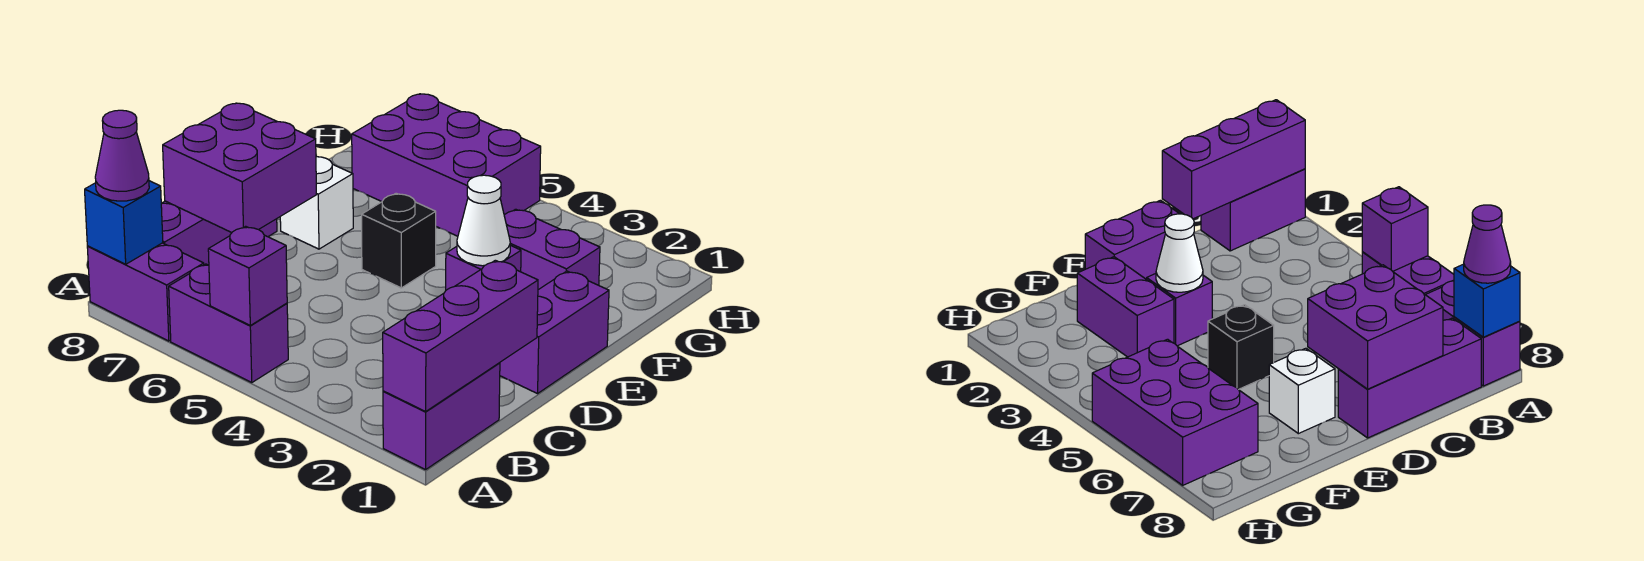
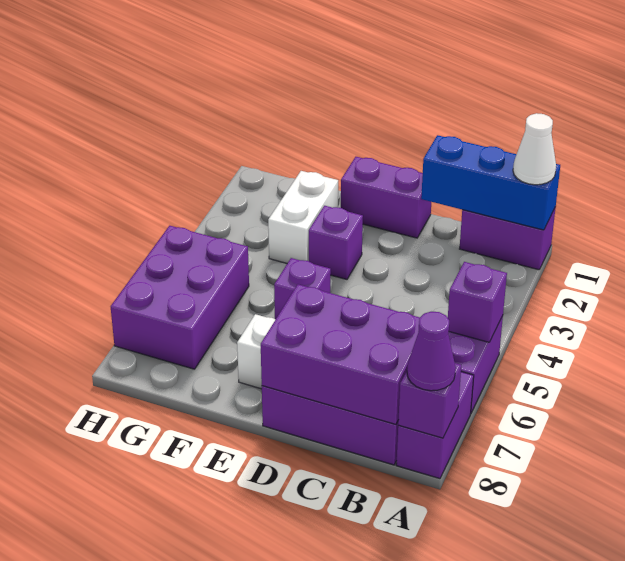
purple 1x3 brick [383,260,538,411] -> blue 1x3 brick [421,135,560,230]
blue 1x1 brick [85,181,163,264] -> purple 1x1 brick [398,363,461,438]
purple 2x2 brick [163,103,317,233] -> purple 2x3 brick [261,284,420,424]
white 1x1 cone [457,175,510,266] -> white 1x1 cone moved to [513,113,556,185]
black 1x1 brick [362,193,436,288] -> purple 1x1 brick [274,258,331,320]
purple 1x2 brick [504,209,600,290] -> white 1x2 brick [268,171,338,263]

